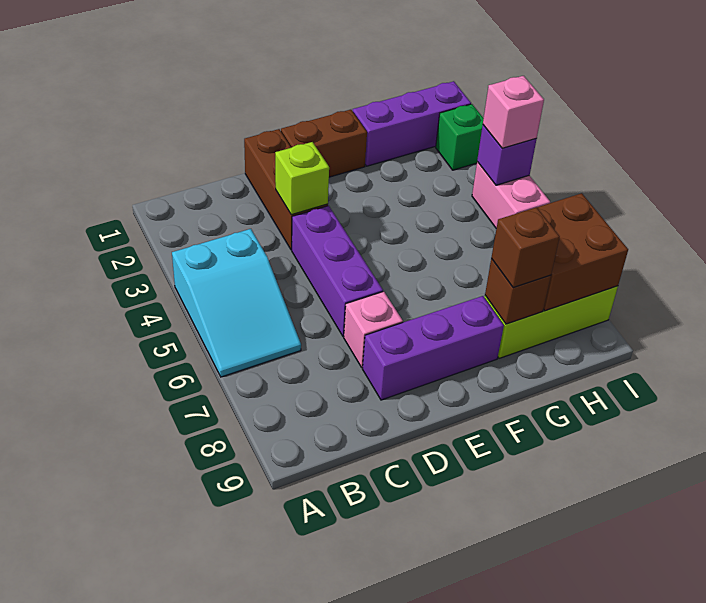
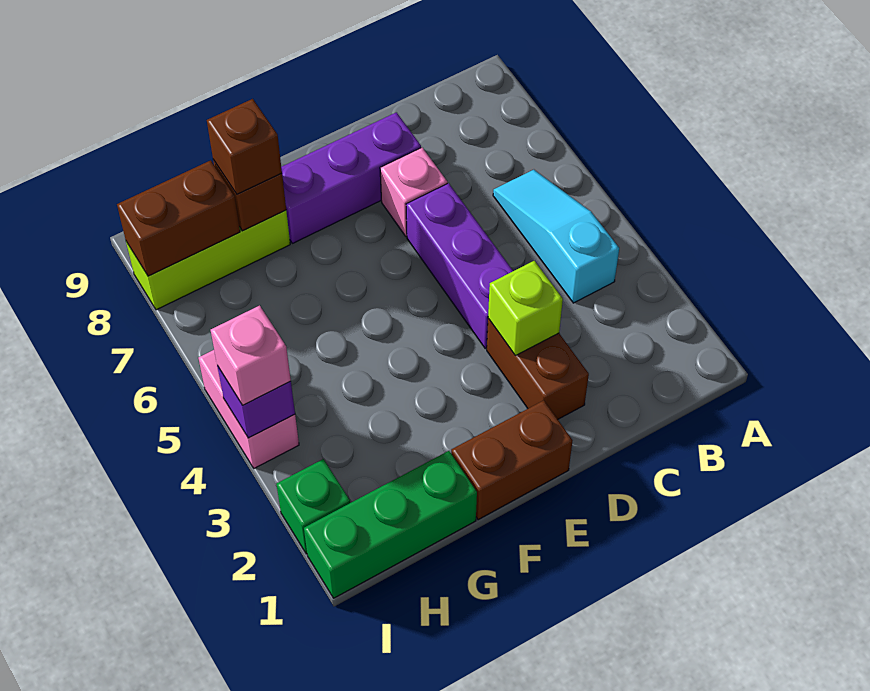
cyan 2x3 slope [172,229,301,377] -> cyan 1x3 slope [493,170,619,303]
brown 1x3 brick [244,129,328,250] -> brown 1x2 brick [487,318,589,419]
purple 1x3 brick [353,81,471,166] -> green 1x3 brick [304,451,477,598]
brown 2x2 brick [537,193,628,311] -> brown 1x2 brick [117,160,240,276]

